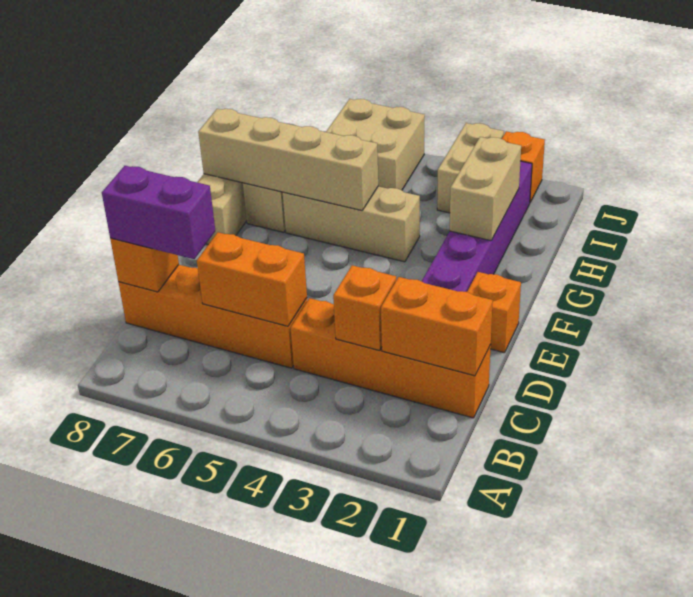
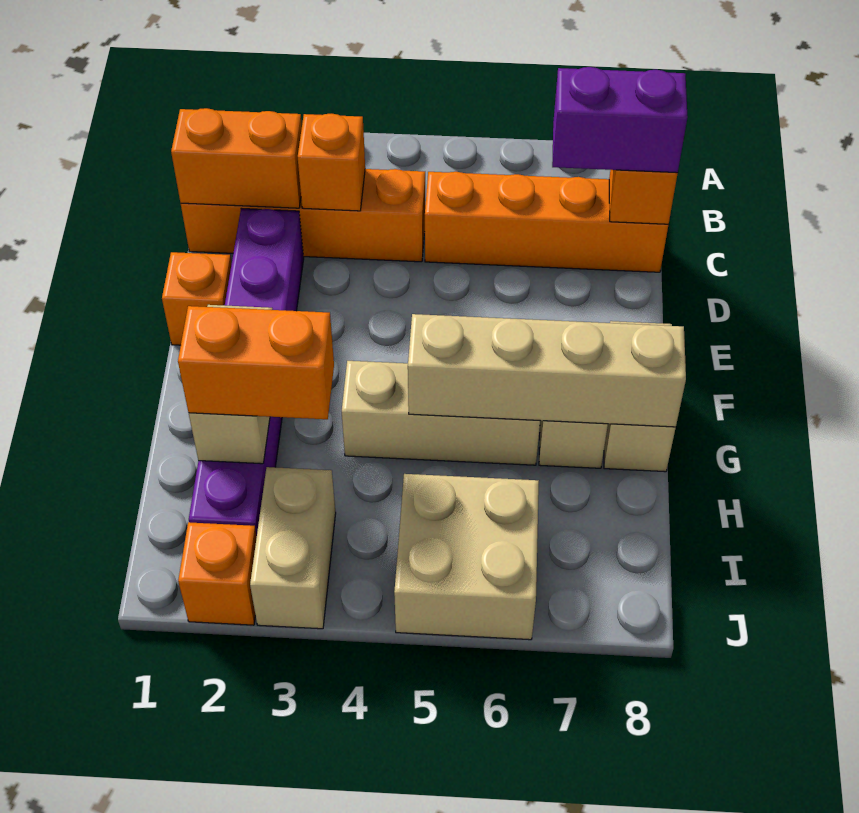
orange 1x2 brick [197,232,307,326] -> orange 1x2 brick moved to [178,306,334,419]

